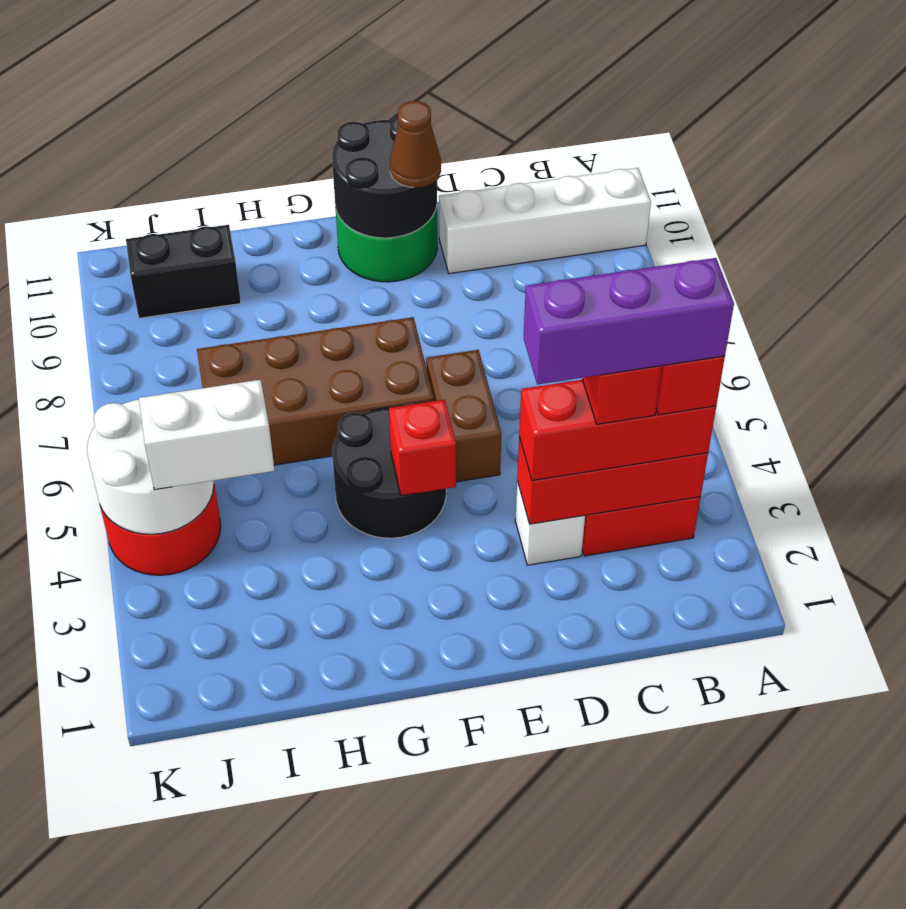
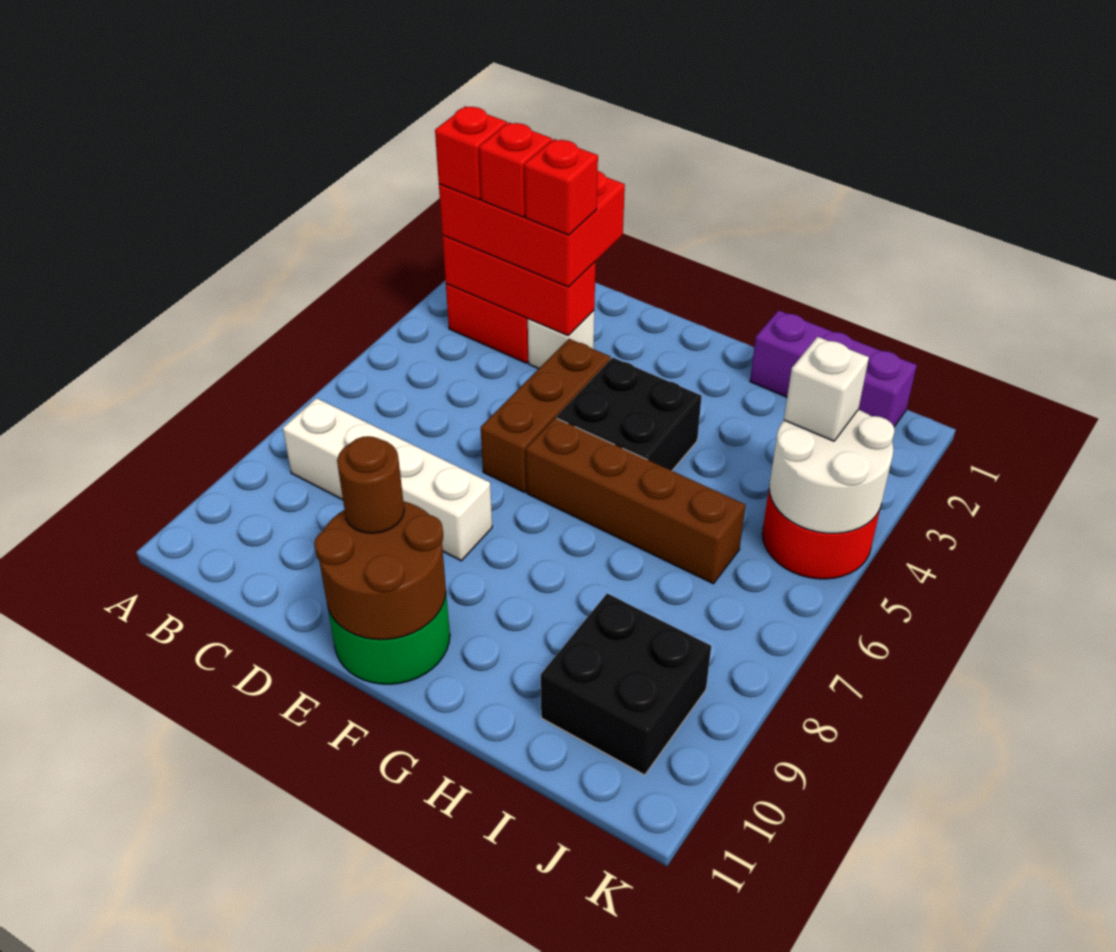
white 1x4 brick [439,168,651,274] -> white 1x4 brick moved to [283,398,492,561]
red 1x3 brick [519,380,716,480] -> red 2x3 brick [439,171,625,287]
purple 1x3 brick [524,258,734,385] -> purple 1x3 brick moved to [750,310,917,427]
brown 1x2 brick [426,350,501,482] -> brown 1x3 brick [481,339,611,492]
black 2x2 round brick [332,116,437,238] -> brown 2x2 round brick [314,501,446,640]
brown 1x1 cone [390,101,441,187] -> brown 1x1 round brick [337,436,404,533]
black 2x2 round brick [332,404,446,538] -> black 2x2 brick [557,358,702,471]
red 1x1 brick [389,400,456,496] -> red 1x1 brick moved to [525,139,598,235]
brown 2x4 brick [197,317,434,465] -> brown 1x4 brick [526,418,745,584]
white 1x2 brick [139,380,275,490] -> white 1x1 brick [784,337,869,441]
black 1x2 brick [126,225,241,318] -> black 2x2 brick [541,593,711,775]

